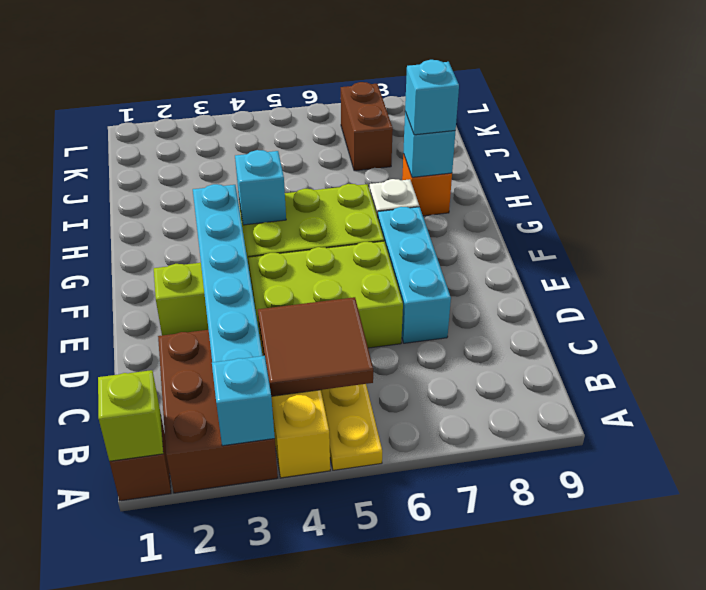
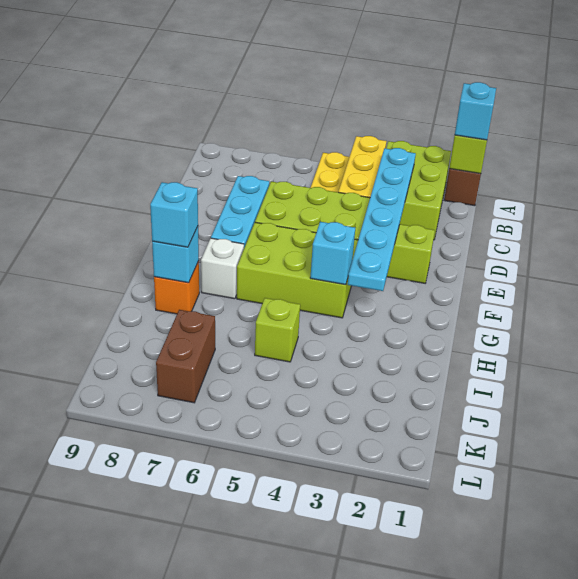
brown 2x3 brick [158,330,278,493] -> lime 2x3 brick [386,141,451,240]
cyan 1x1 brick [212,356,275,446] -> cyan 1x1 brick moved to [455,82,496,140]
brown 2x2 tile [258,297,373,396] -> none
none -> lime 1x1 brick [255,298,300,362]

